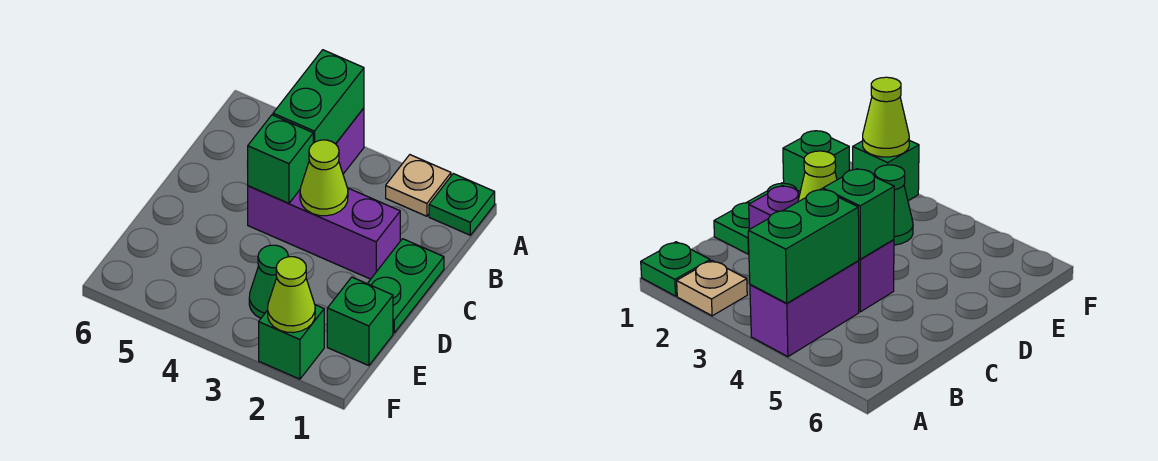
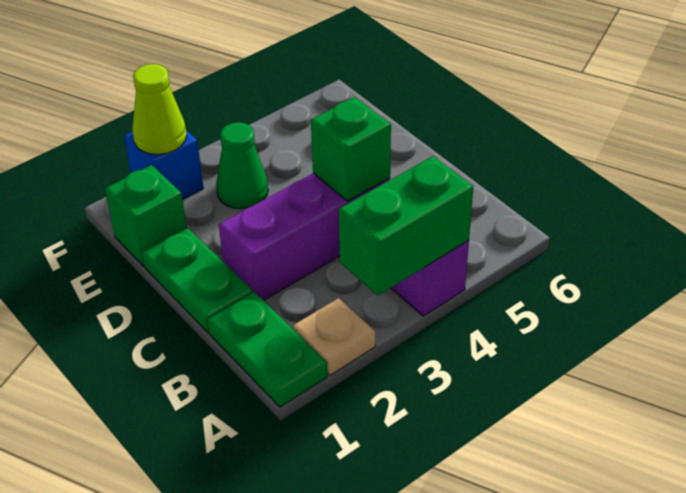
green 1x1 plate [429,174,495,235] -> green 1x2 plate [207,292,327,407]
green 1x2 brick [273,50,364,144] -> green 1x2 brick turned to [339,156,473,296]
lime 1x1 cone [300,140,348,216] -> none
green 1x1 brick [259,305,324,379] -> blue 1x1 brick [124,130,203,200]

